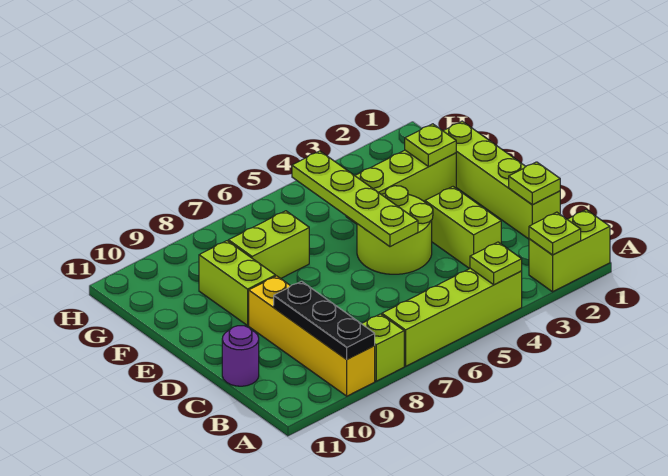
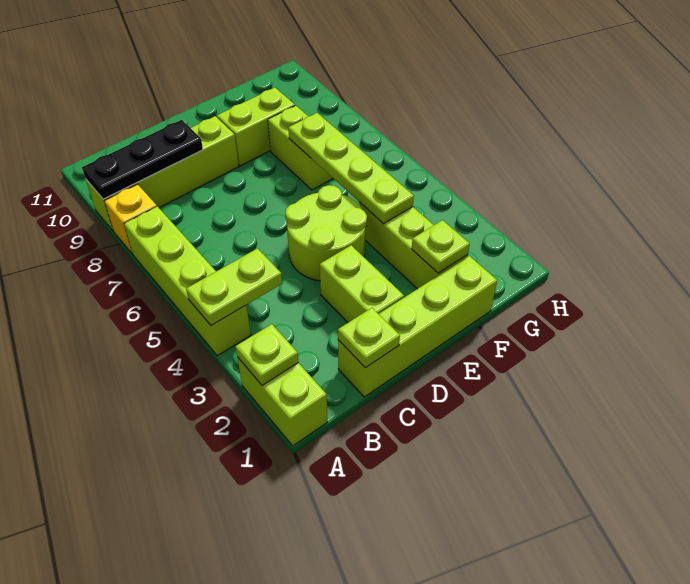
lime 1x1 plate [470,242,522,285] -> lime 1x2 plate [186,248,282,326]
lime 1x1 brick [362,314,404,381] -> yellow 1x1 brick [104,184,157,254]
yellow 1x4 brick [249,276,375,396] -> lime 1x4 brick [86,116,239,231]
lime 1x2 brick [425,187,501,269] -> lime 1x2 brick turned to [320,245,404,322]
purple 1x1 round brick [222,326,259,386] -> none
lime 1x4 plate [292,151,418,247] -> lime 1x4 plate turned to [288,113,414,224]

